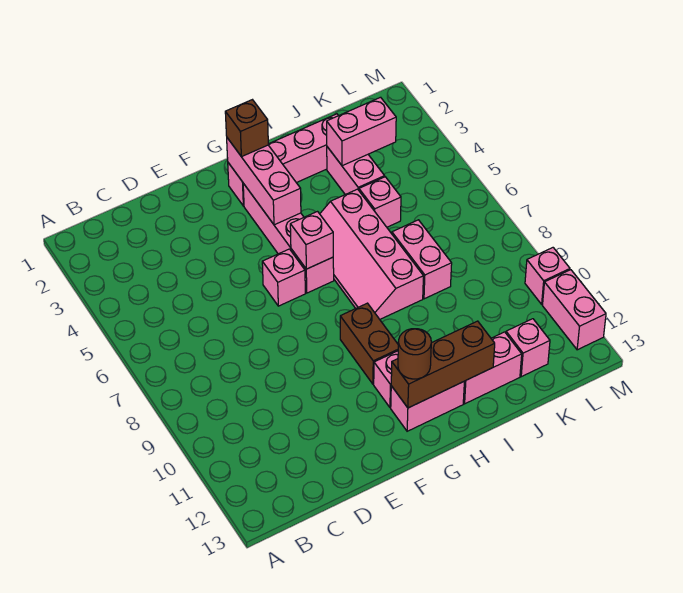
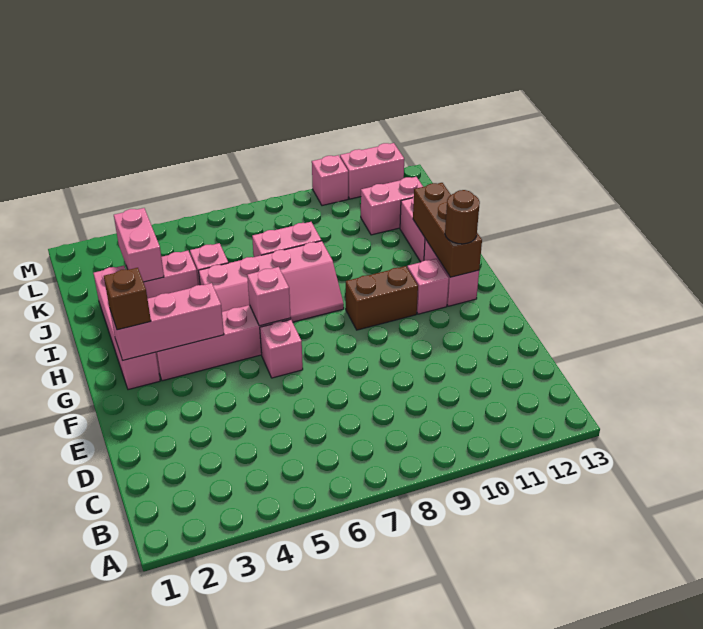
pink 1x1 brick [506,319,550,377] -> pink 1x2 brick [361,177,423,235]

